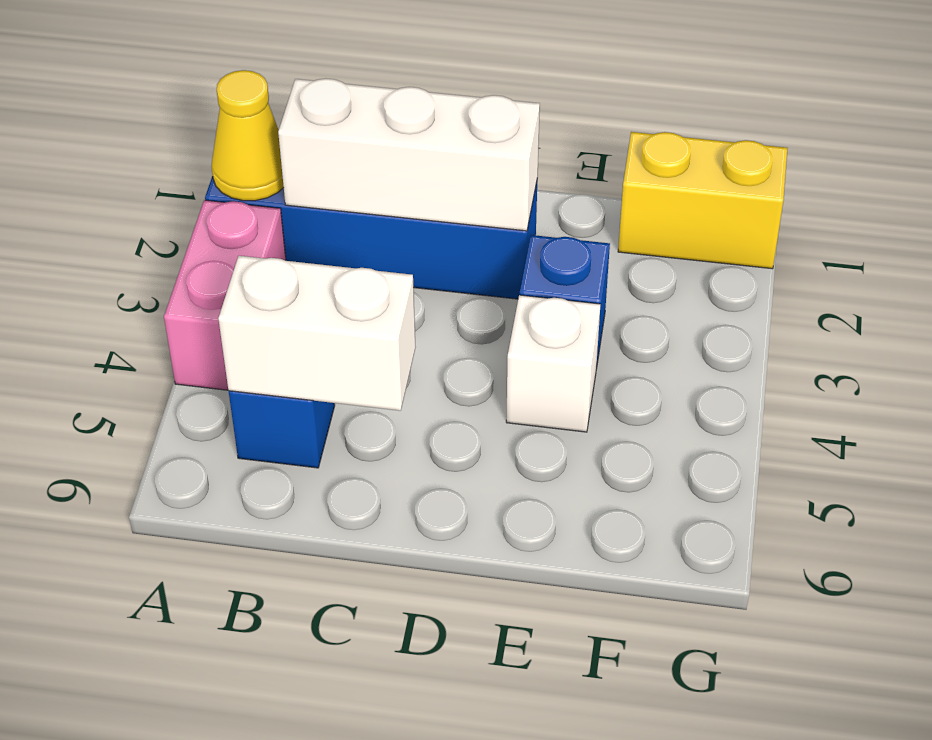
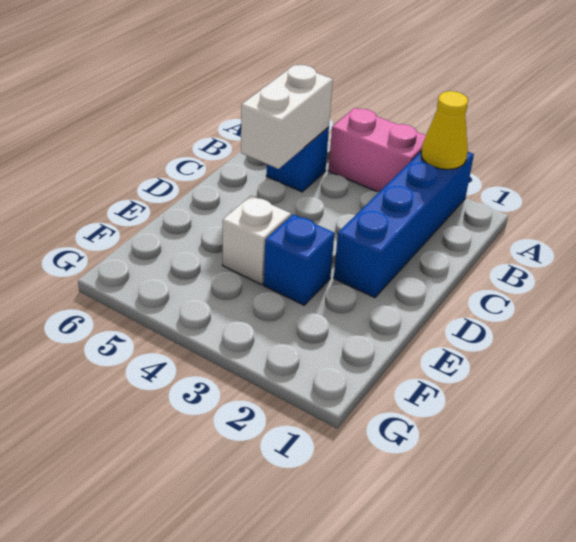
white 1x3 brick [278,79,540,231] -> none
yellow 1x2 brick [618,132,787,269] -> none

